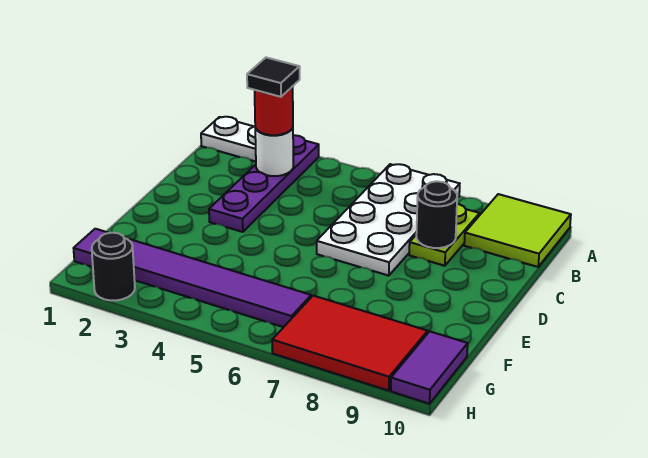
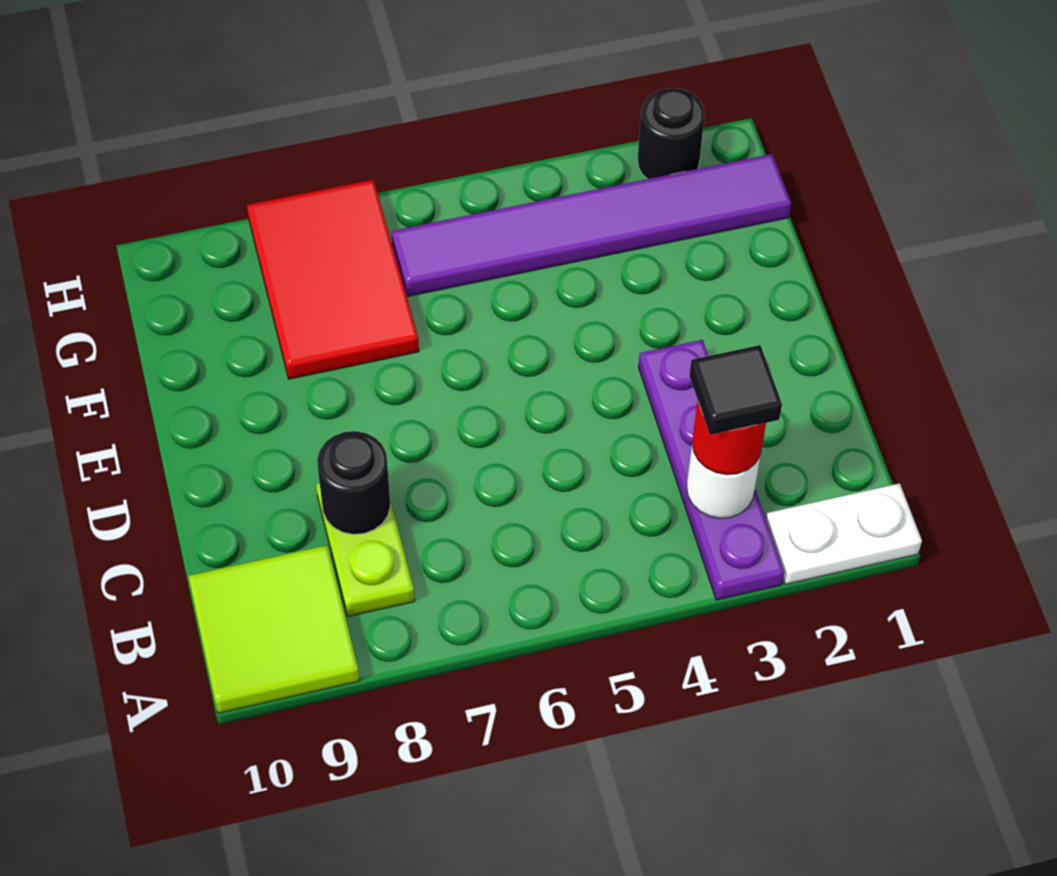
white 2x4 plate [317,164,460,276] -> none
red 2x3 tile [272,296,428,391] -> red 2x3 tile turned to [247,180,419,379]
purple 1x2 tile [391,331,468,404] -> none

